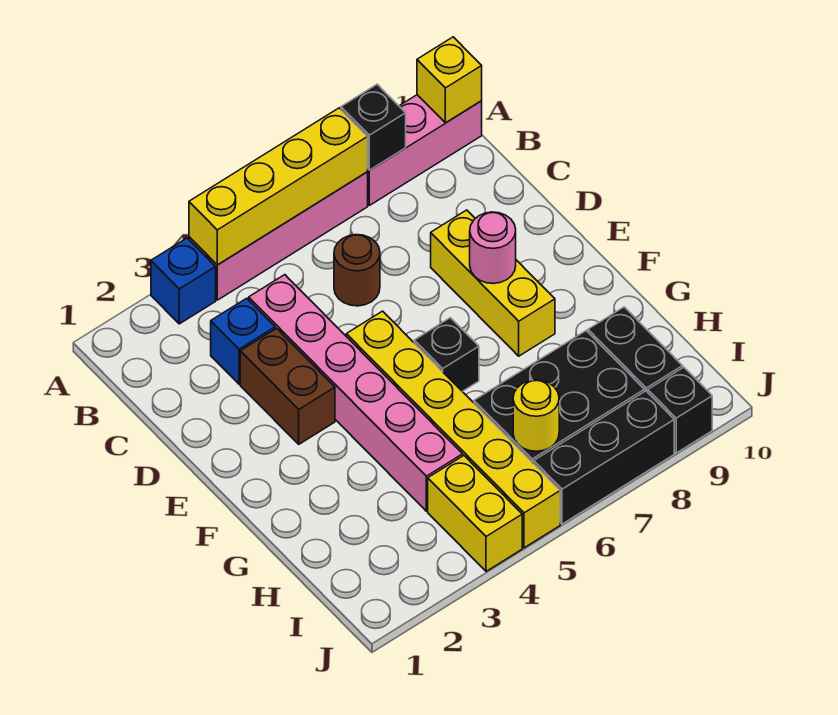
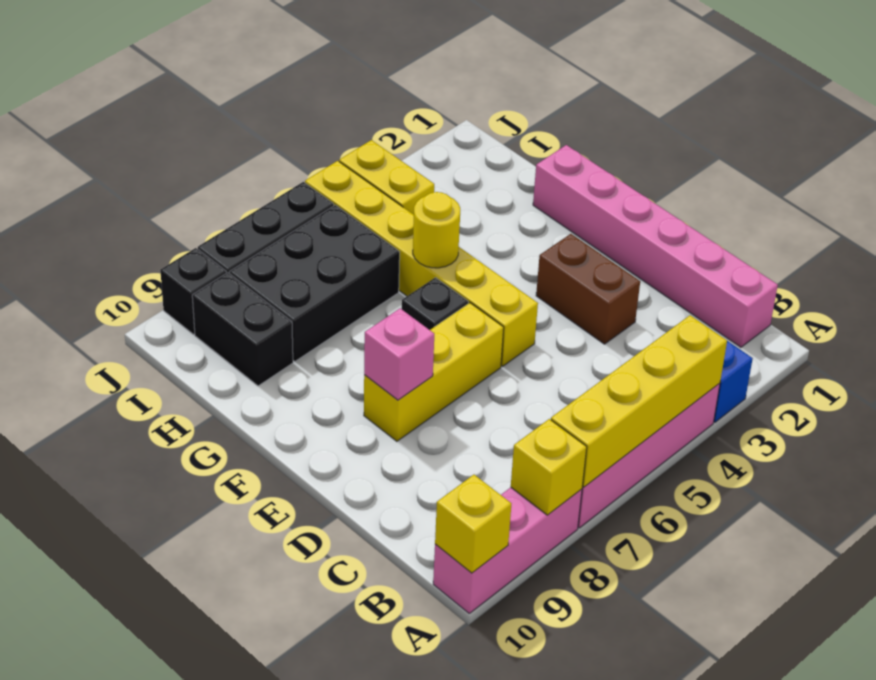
black 1x1 brick [341,84,406,170] -> yellow 1x1 brick [511,419,587,515]
blue 1x1 brick [211,298,275,384] -> none
pink 1x6 brick [249,275,463,511] -> pink 1x6 brick moved to [533,145,778,347]
brown 1x1 round brick [334,235,380,306] -> none
yellow 1x3 brick [431,210,555,356] -> yellow 1x3 brick turned to [364,303,504,441]
pink 1x1 round brick [470,212,516,284] -> pink 1x1 brick [364,308,434,400]
yellow 1x1 round brick [513,380,559,451] -> yellow 1x1 round brick moved to [413,192,460,268]

